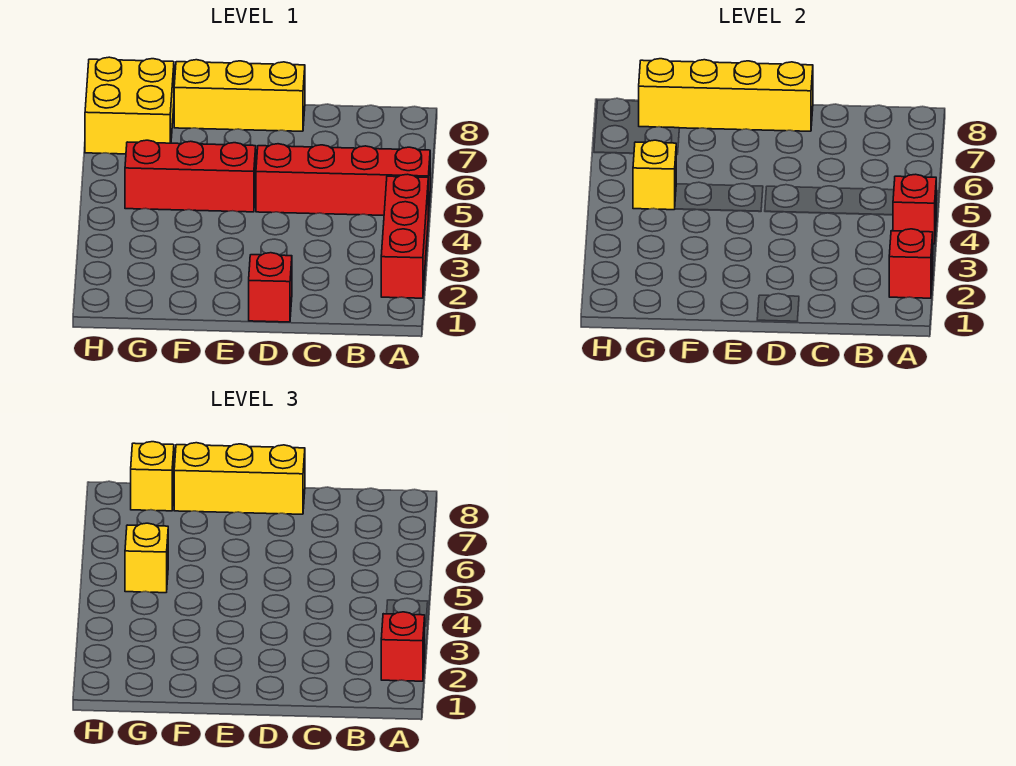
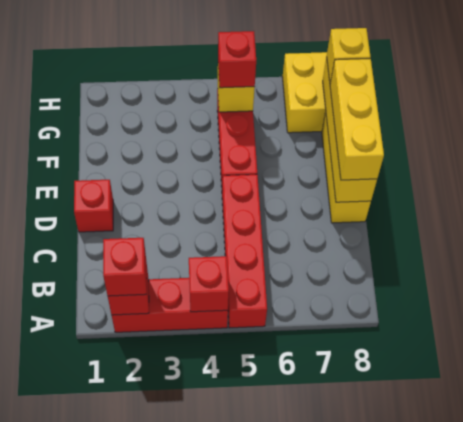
yellow 1x1 brick [125,523,168,593] -> red 1x1 brick [218,31,256,88]

